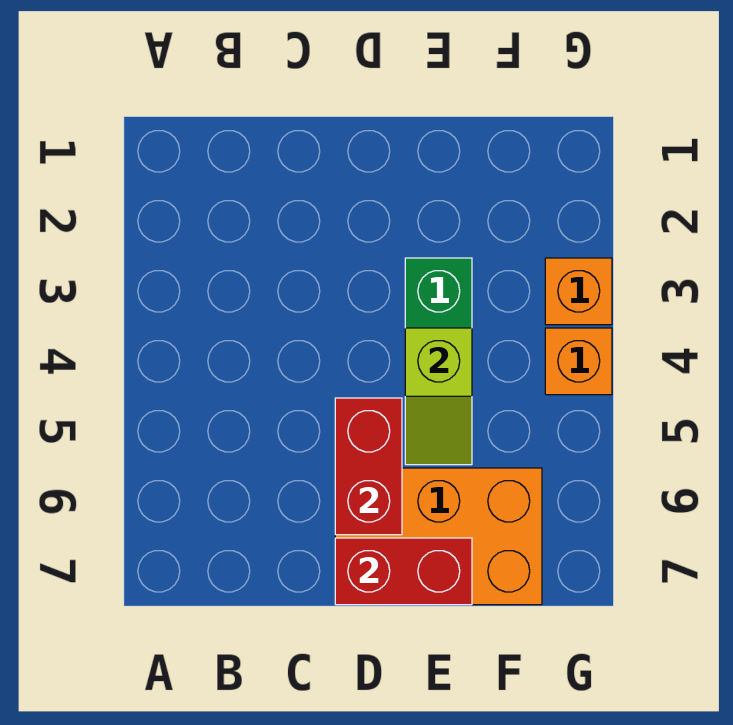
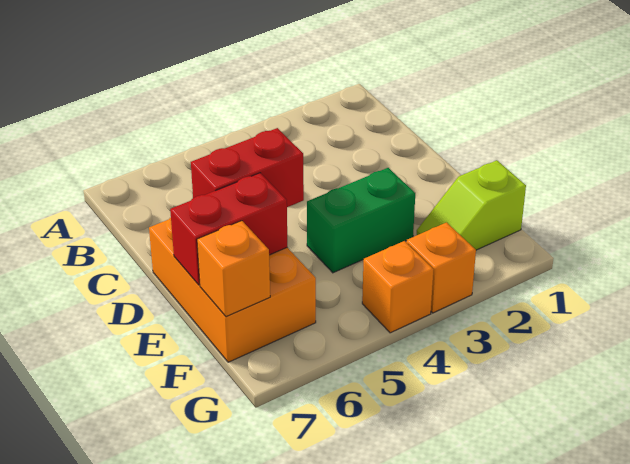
red 1x2 brick [335,538,472,605] -> red 1x2 brick turned to [170,173,287,285]
lime 1x2 slope [405,328,472,465] -> lime 1x2 slope moved to [417,160,526,250]
none -> orange 1x1 brick [197,221,270,317]

